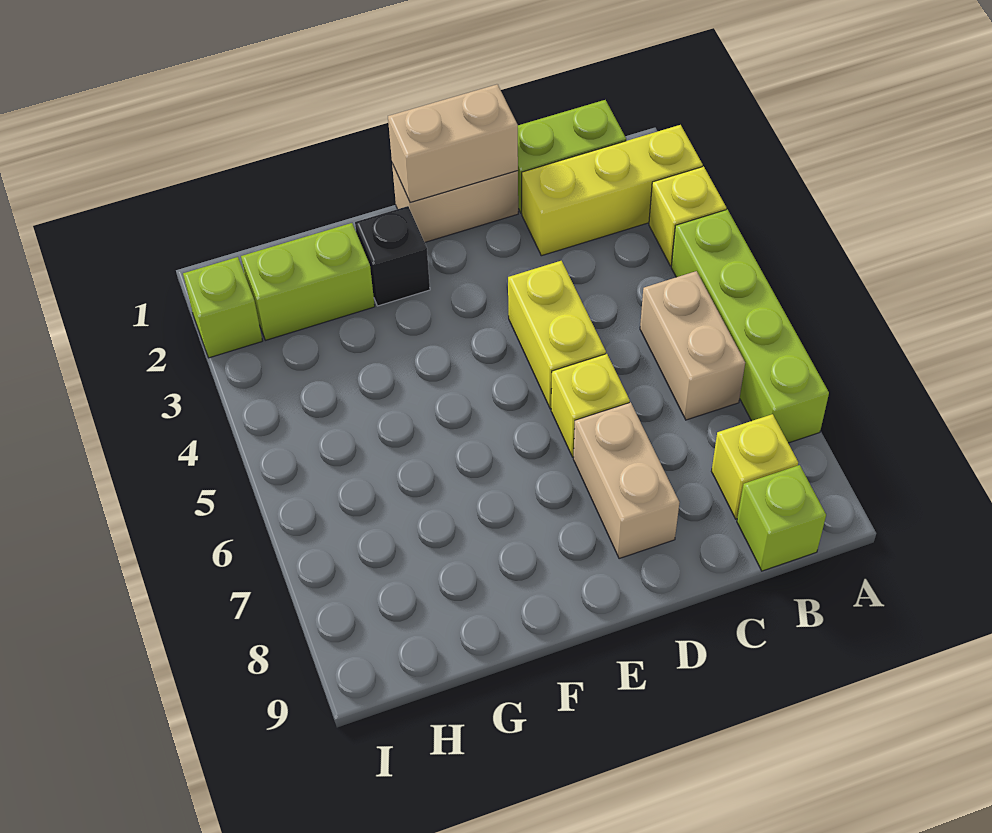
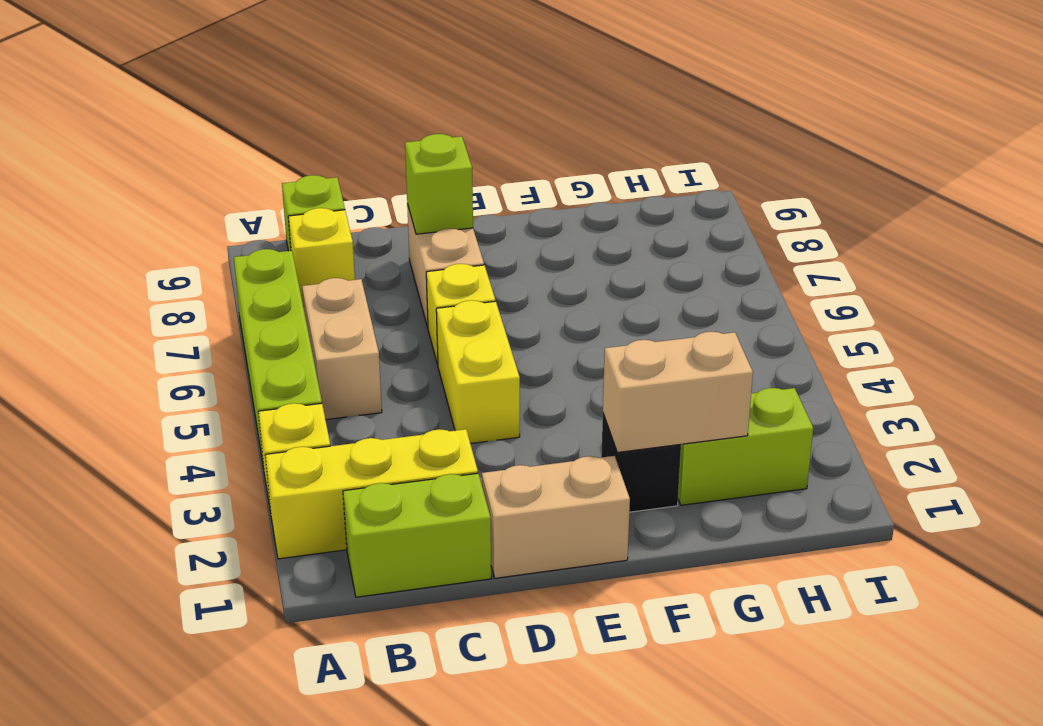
tan 1x2 brick [388,84,518,203] -> tan 1x2 brick moved to [603,332,753,452]
lime 1x1 brick [183,257,262,358] -> lime 1x1 brick moved to [405,134,473,234]

